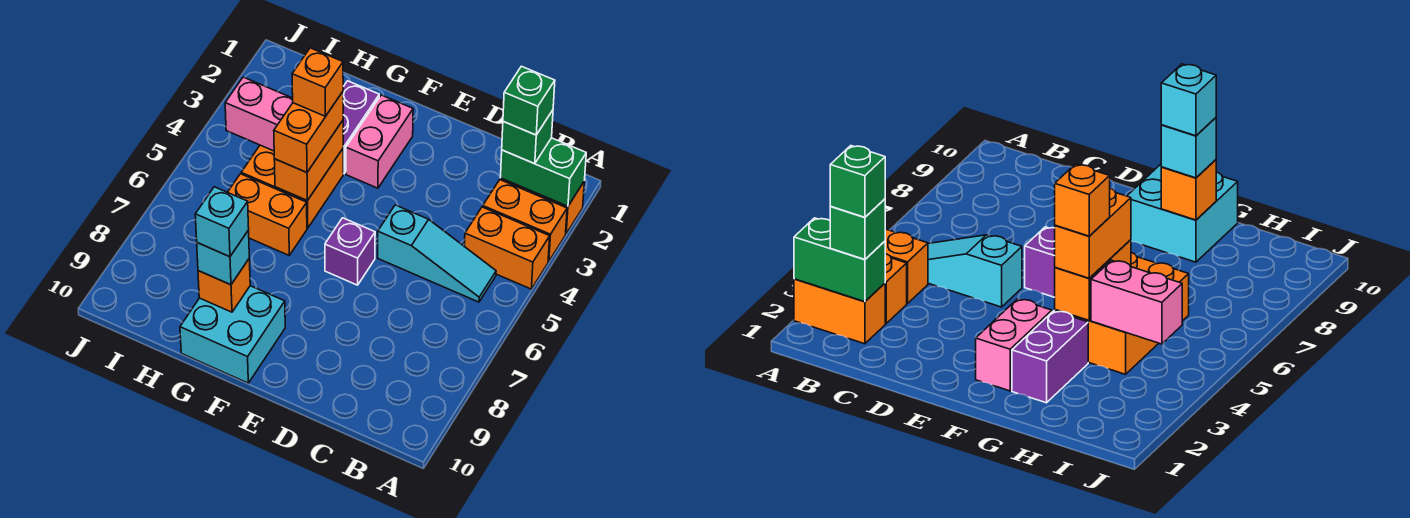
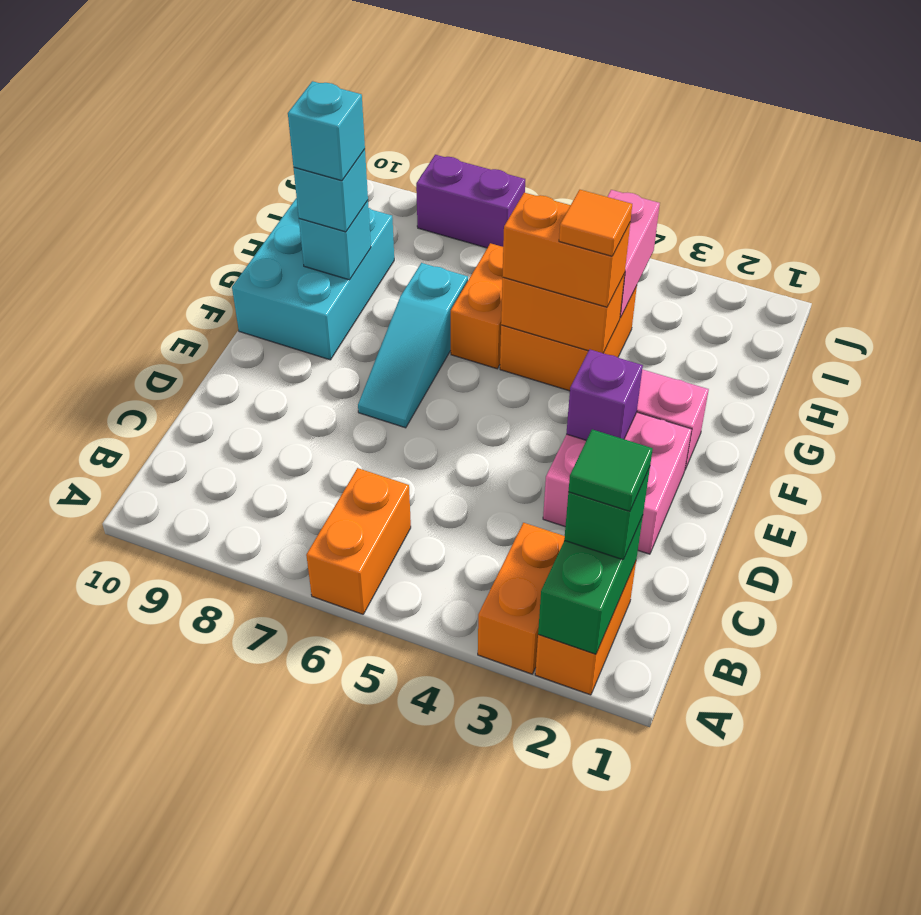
orange 1x2 brick [464,207,550,289] -> orange 1x2 brick moved to [306,468,411,614]
green 1x1 brick [503,66,555,135] -> green 1x1 tile [568,430,653,511]
cyan 1x3 slope [378,205,496,302] -> cyan 1x3 slope moved to [358,263,468,428]
none -> pink 2x2 brick [543,412,692,554]
purple 1x1 brick [325,218,375,285] -> purple 1x1 brick moved to [566,349,643,440]
cyan 2x2 brick [180,286,285,383] -> cyan 2x3 brick [232,198,394,360]
purple 1x2 brick [343,81,379,174] -> purple 1x2 brick moved to [416,155,525,248]
orange 1x1 brick [292,48,343,116] -> orange 1x1 tile [559,190,632,256]
orange 1x1 brick [198,259,250,312] -> cyan 1x1 brick [299,201,371,280]

